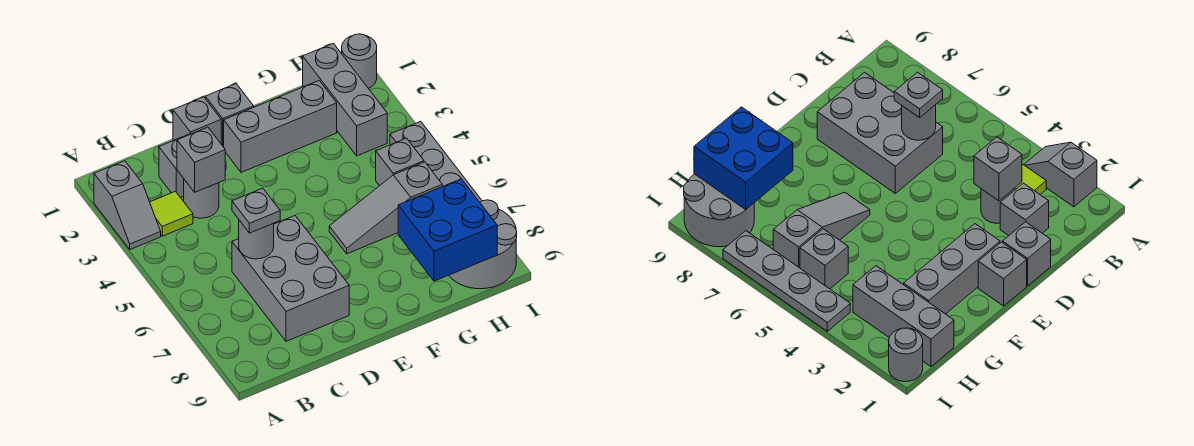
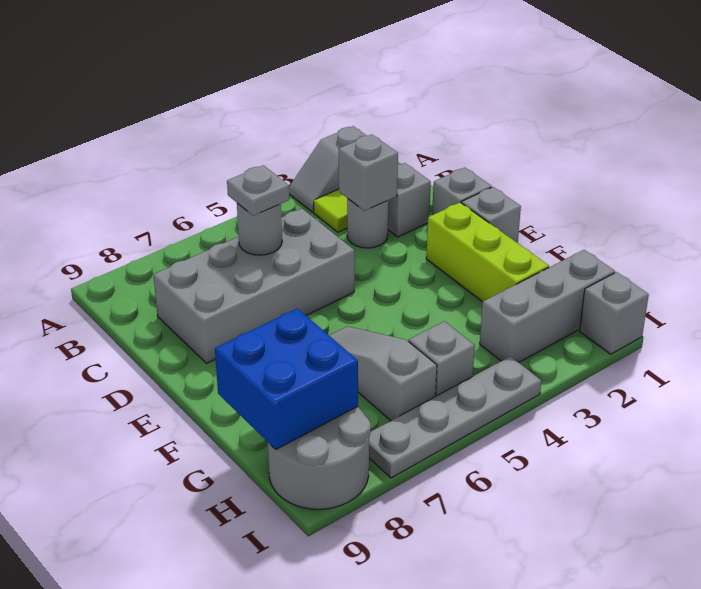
grey 2x3 brick [232,216,349,341] -> grey 2x4 brick [153,209,355,363]
grey 1x3 brick [224,81,337,172] -> lime 1x3 brick [426,203,549,302]
grey 1x1 round brick [342,34,377,89] -> grey 1x1 brick [580,272,649,354]

